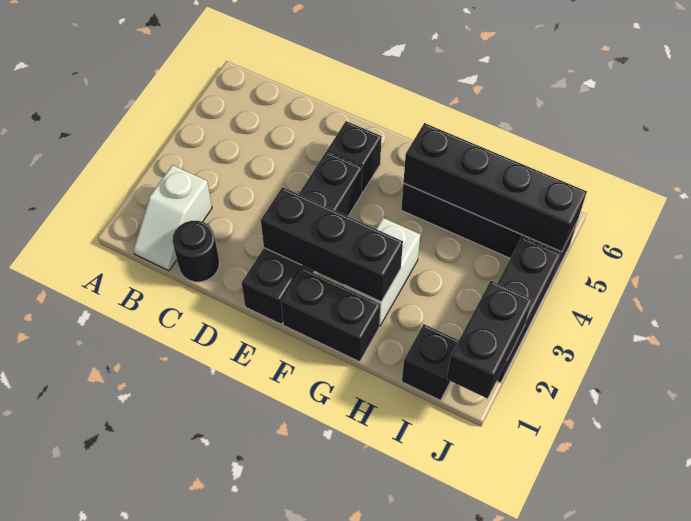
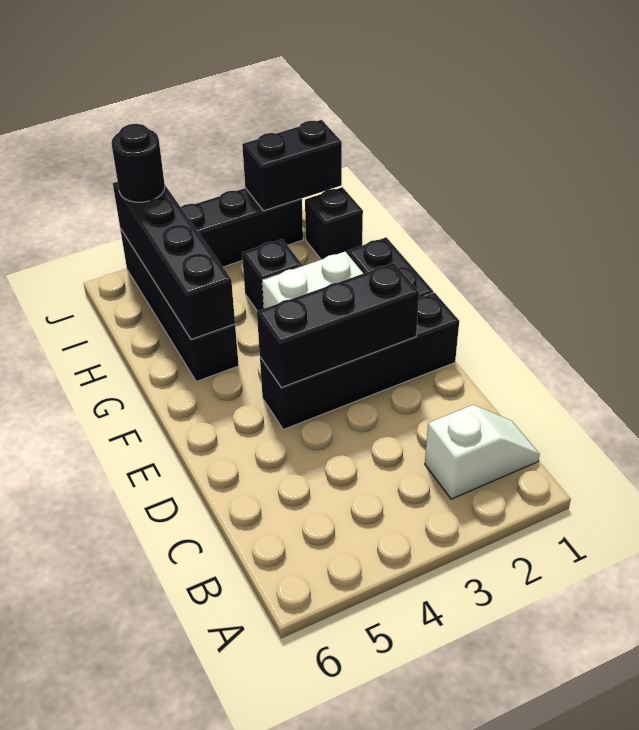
black 1x1 round brick [172,221,219,282] -> black 1x1 round brick moved to [111,124,165,202]
black 1x3 brick [261,187,403,302] -> black 1x3 brick turned to [257,263,419,387]
black 1x1 brick [327,121,382,193] -> black 1x1 brick moved to [242,239,302,311]

